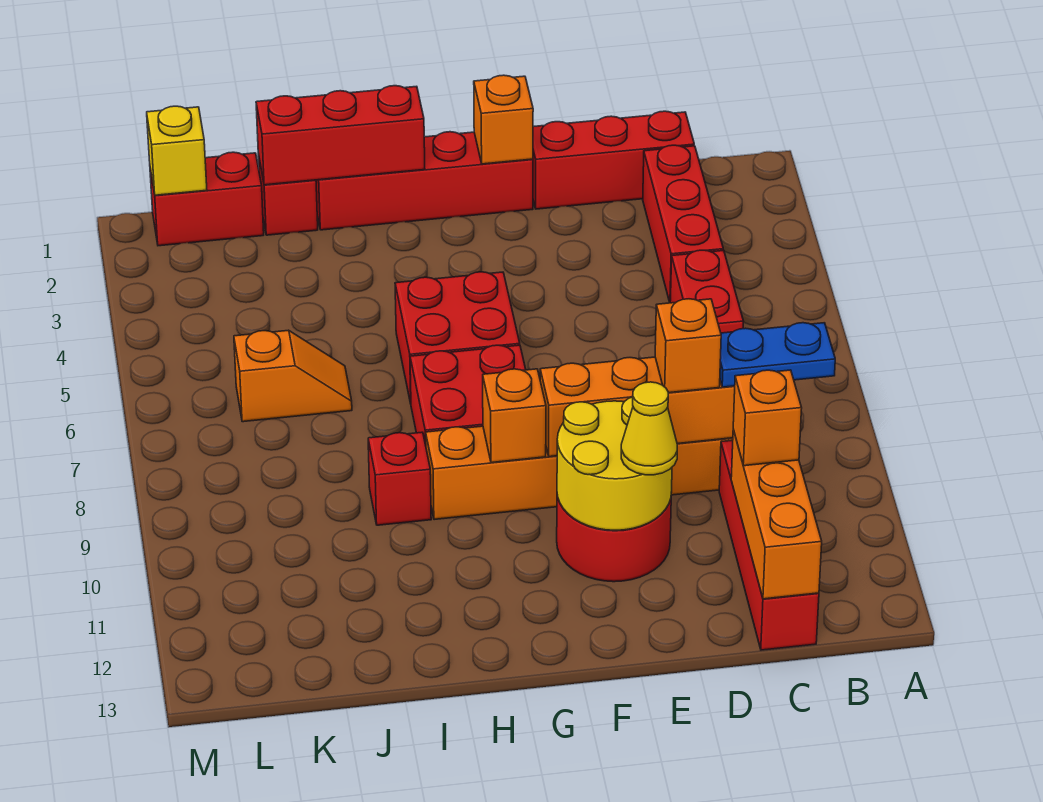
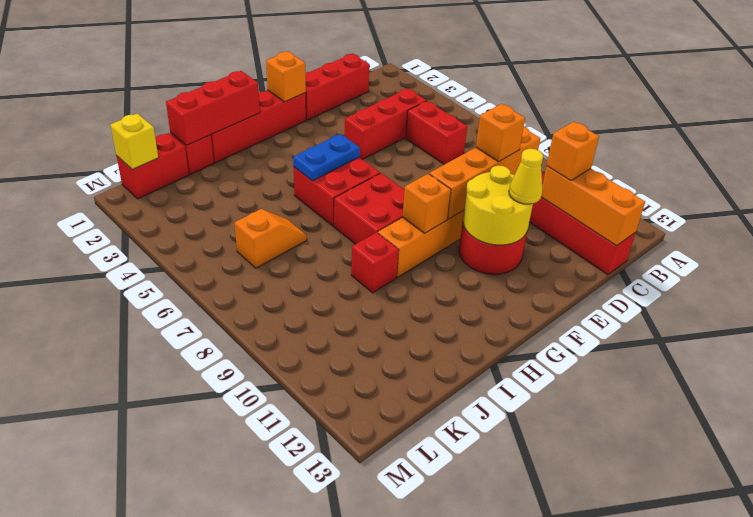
blue 1x2 plate [720,323,835,387] -> blue 1x2 plate moved to [293,134,360,181]
red 1x3 brick [643,145,723,302] -> red 1x3 brick turned to [344,89,426,159]

